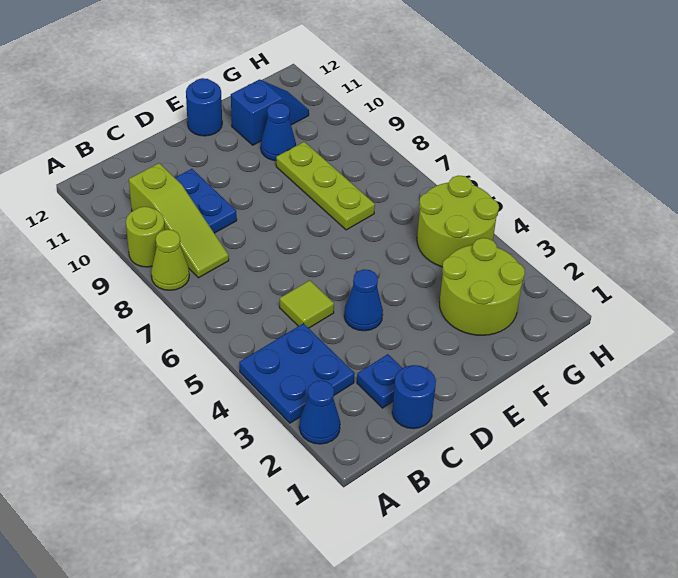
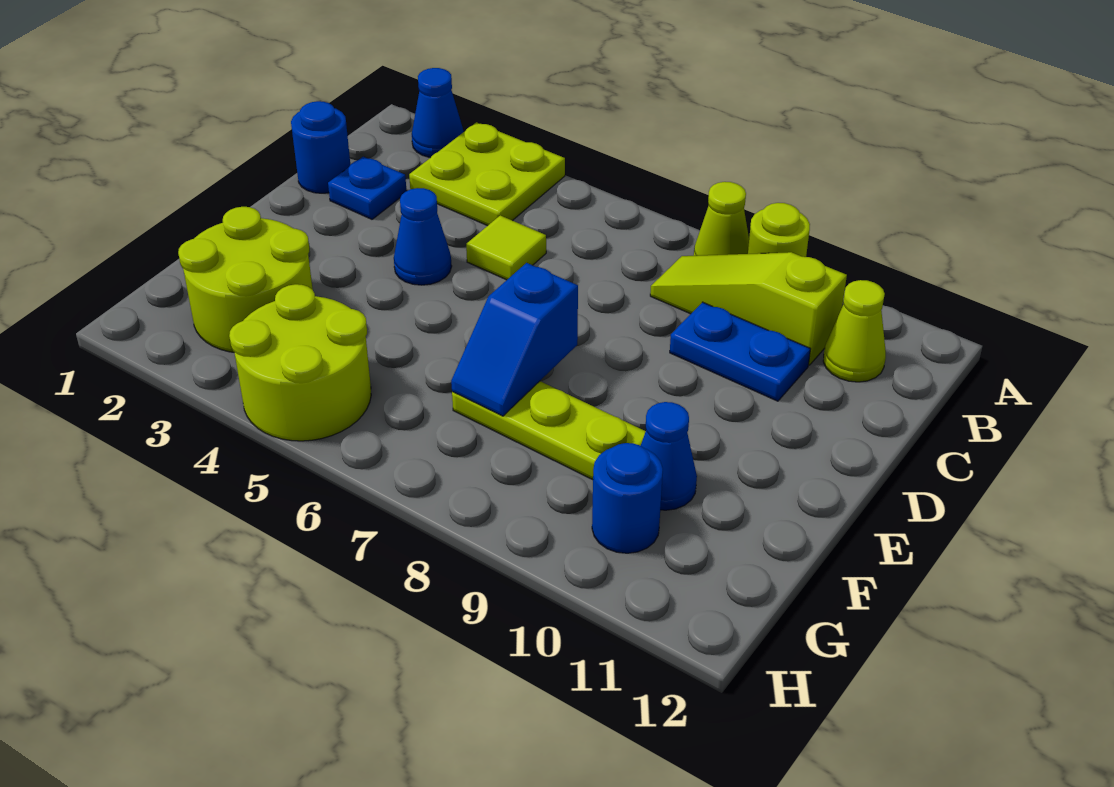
blue 2x2 plate [239,323,355,423] -> lime 2x2 plate [409,122,565,226]
none -> lime 1x1 cone [823,280,886,382]
blue 1x1 round brick [186,78,222,136] -> blue 1x1 round brick moved to [592,443,663,553]
blue 1x2 slope [231,80,309,145] -> blue 1x2 slope moved to [451,263,578,416]

